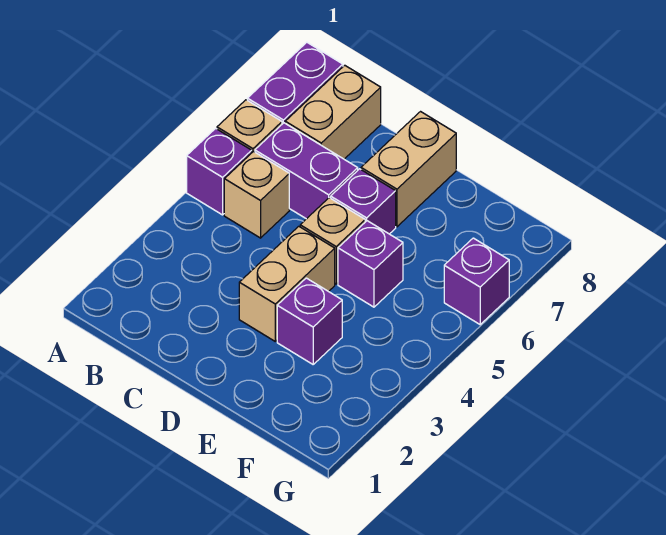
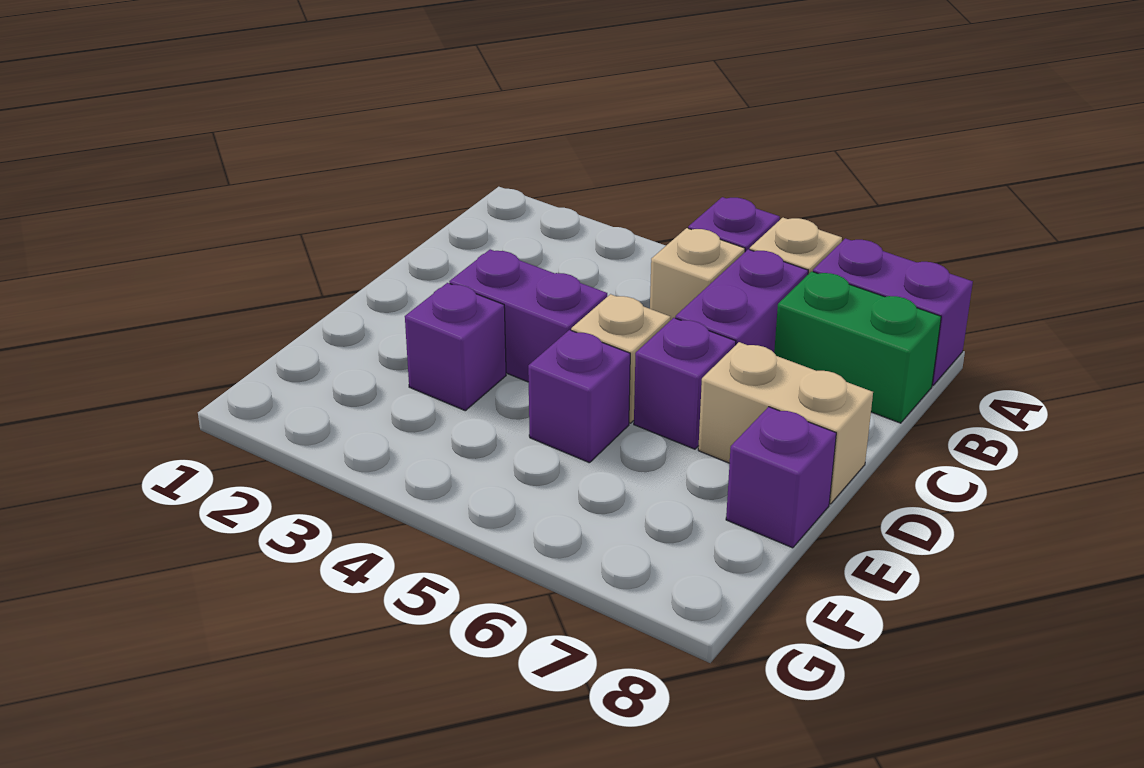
tan 1x2 brick [285,65,381,159] -> green 1x2 brick [774,271,941,423]
tan 1x2 brick [239,226,335,341] -> purple 1x2 brick [449,249,607,382]
purple 1x1 brick [444,238,509,324] -> purple 1x1 brick moved to [726,407,836,548]

